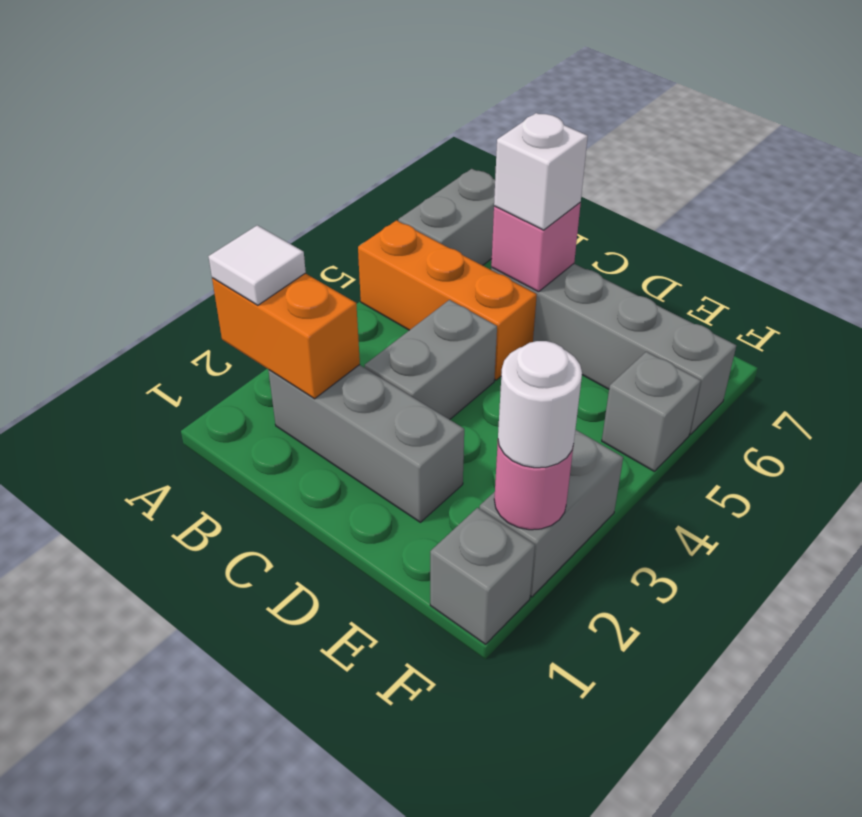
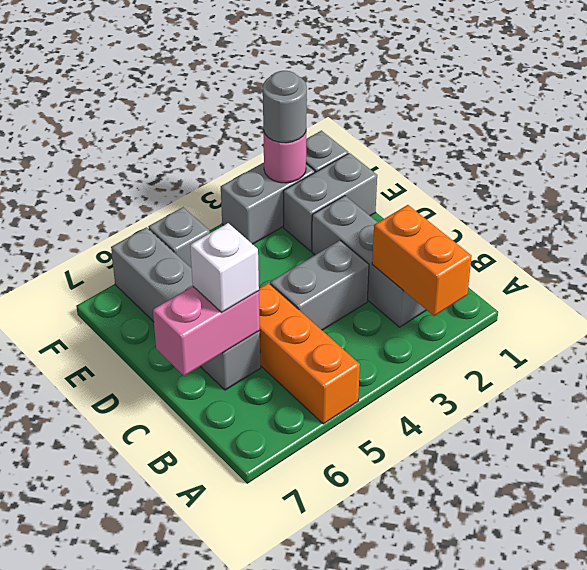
white 1x1 tile [208,225,306,305] -> none
grey 1x2 brick [398,169,495,265] -> grey 1x2 brick moved to [283,153,377,251]
pink 1x1 brick [491,203,581,292] -> pink 1x2 brick [153,286,260,376]
white 1x1 round brick [498,341,582,468] -> grey 1x1 round brick [263,71,307,143]

